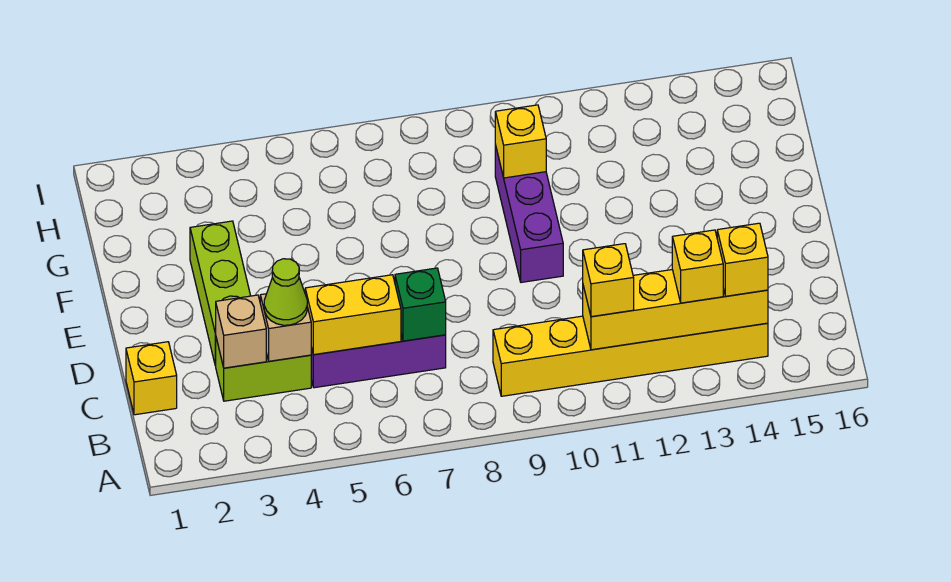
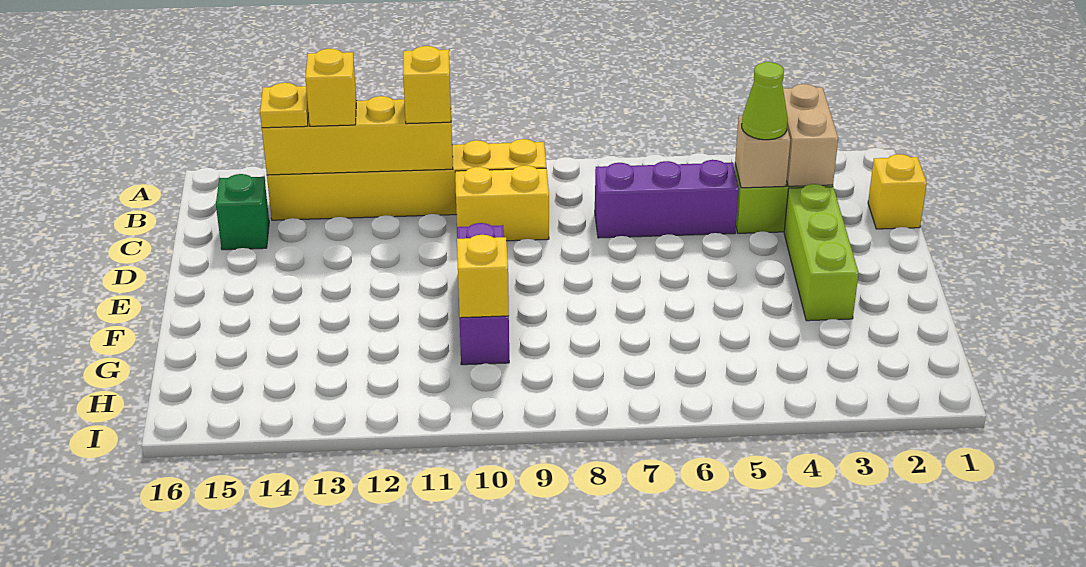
yellow 1x1 brick [717,223,768,296] -> yellow 1x1 plate [260,83,309,128]
tan 1x1 brick [216,295,266,368] -> tan 1x2 brick [783,84,838,186]
yellow 1x2 brick [305,275,401,355] -> yellow 1x2 brick moved to [455,165,549,241]
green 1x1 brick [395,268,446,341] -> green 1x1 brick moved to [216,174,269,250]

